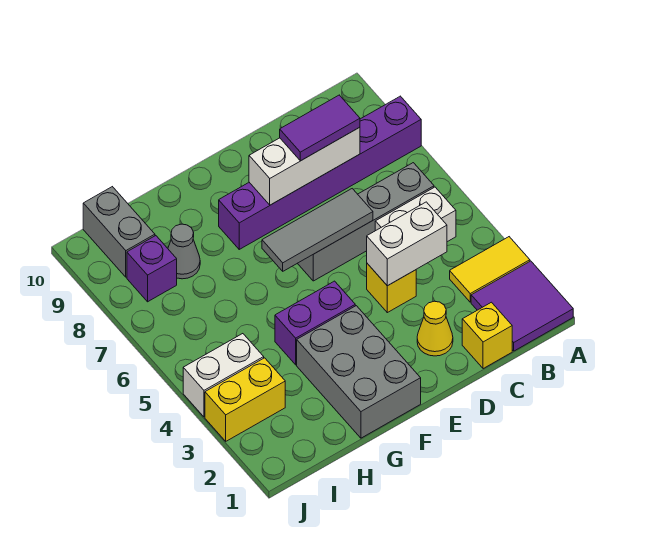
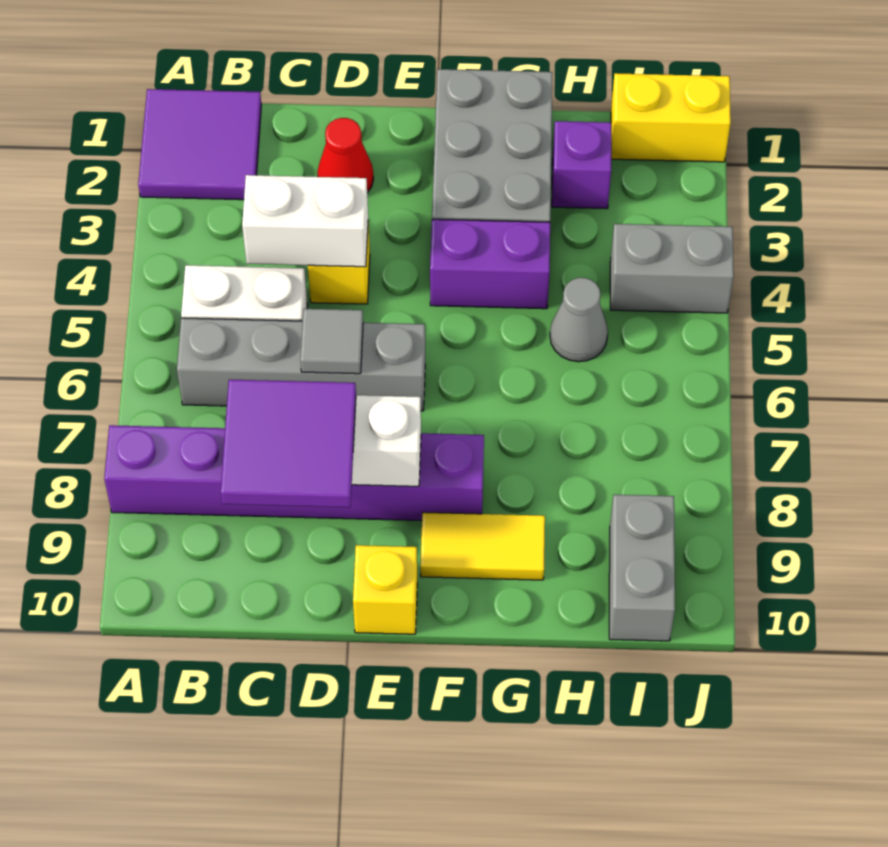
yellow 1x2 tile [450,237,530,302] -> yellow 1x2 tile moved to [420,512,545,580]
yellow 1x1 brick [462,302,512,369] -> yellow 1x1 brick moved to [353,545,417,634]
purple 1x2 tile [280,95,360,161] -> purple 2x2 tile [221,380,356,507]
yellow 1x1 cone [417,301,453,356] -> red 1x1 cone [317,118,373,193]
grey 1x3 tile [262,189,373,271] -> grey 1x1 tile [300,309,363,374]
grey 1x1 cone [168,224,200,279] -> grey 1x1 cone moved to [550,278,608,362]
yellow 1x2 brick [205,358,285,441] -> yellow 1x2 brick moved to [611,73,731,162]
white 1x2 brick [183,334,264,417] -> grey 1x2 brick [610,224,734,313]
purple 1x1 brick [127,236,177,302] -> purple 1x1 brick moved to [552,121,611,209]

